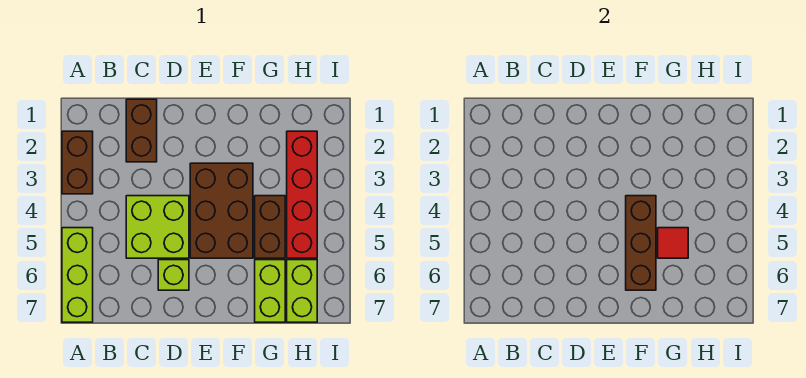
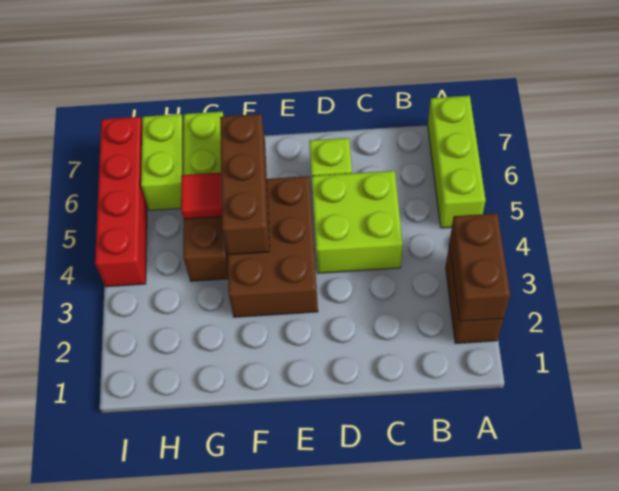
brown 1x2 brick [126,99,157,162] -> brown 1x2 brick moved to [449,213,510,321]
red 1x4 brick [287,131,317,258] -> red 1x4 brick moved to [95,117,147,287]

